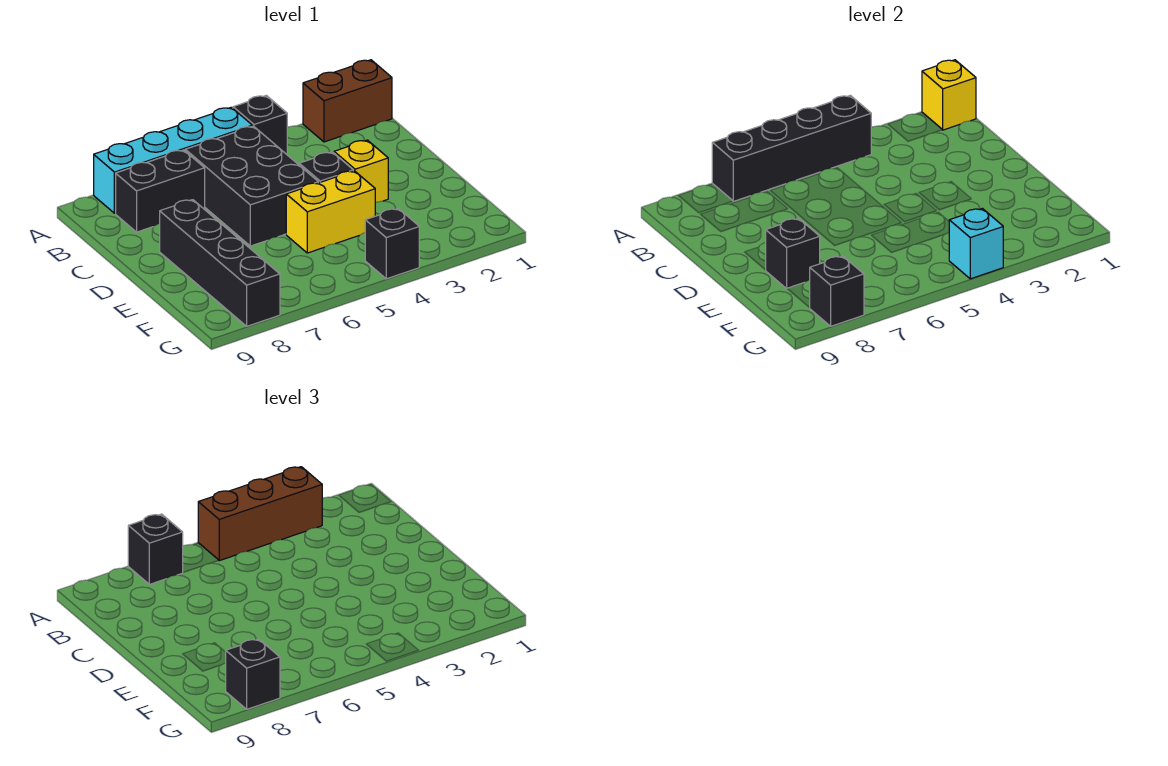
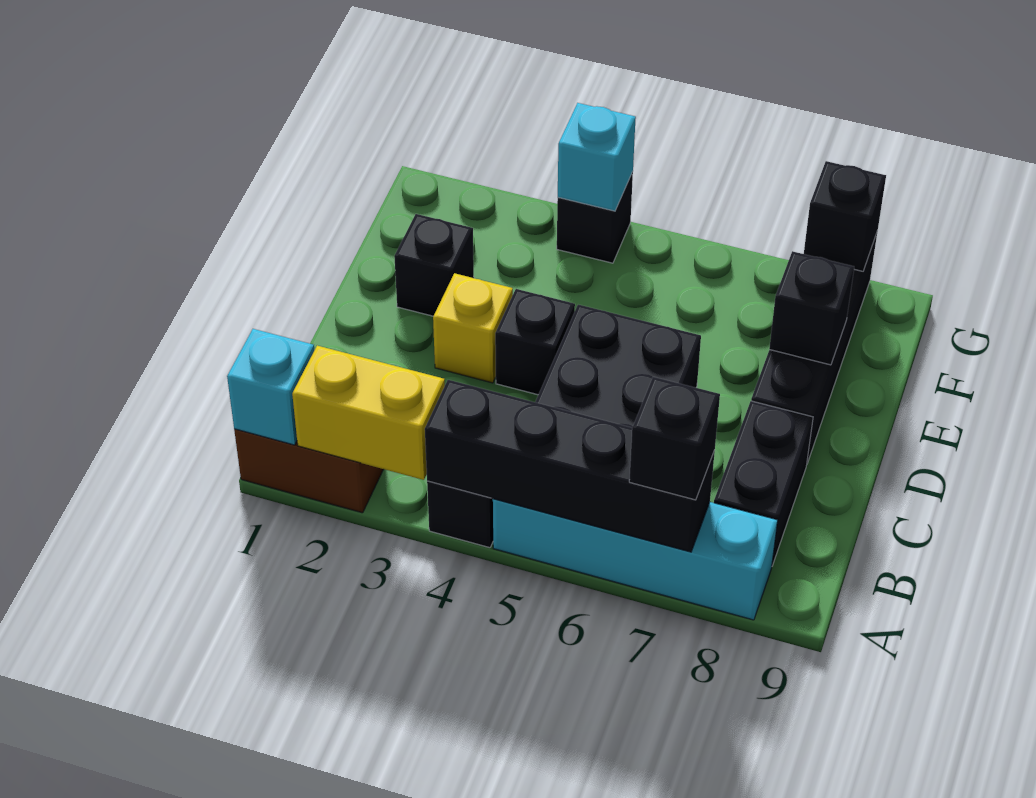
yellow 1x1 brick [922,60,976,130] -> cyan 1x1 brick [227,329,314,445]
brown 1x3 brick [198,467,322,561] -> none
black 1x2 brick [116,150,205,232] -> black 1x2 brick turned to [714,401,813,566]
yellow 1x2 brick [286,171,375,253] -> yellow 1x2 brick moved to [292,346,445,480]
black 1x1 brick [226,639,280,709] -> black 1x1 brick moved to [394,214,474,316]

